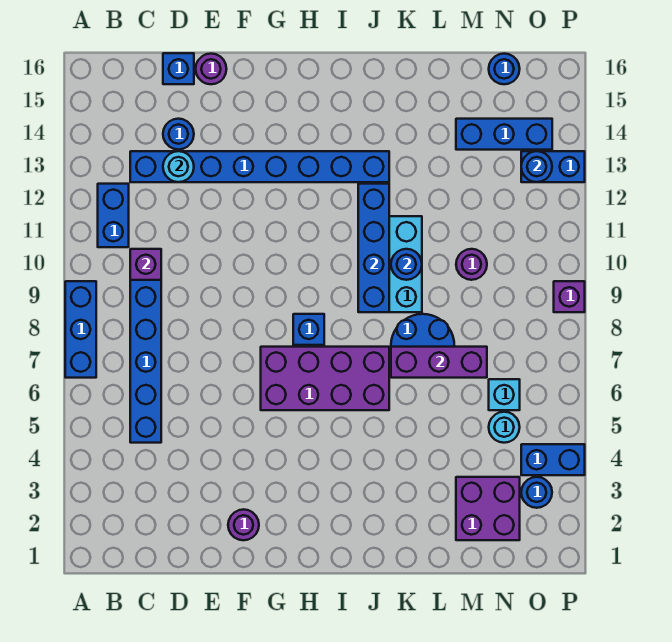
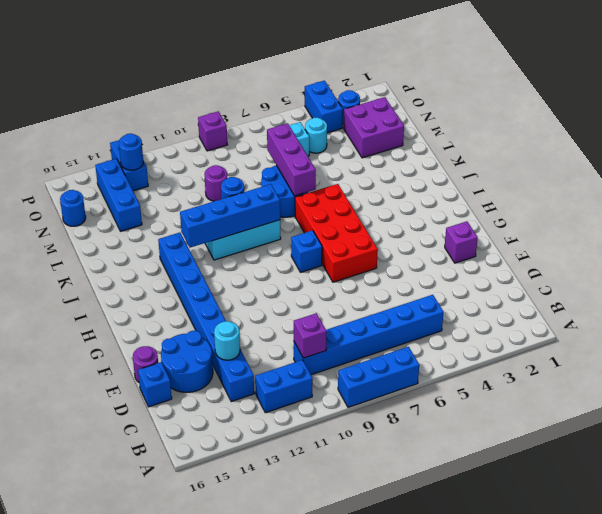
blue 1x1 round brick [163,119,194,150] -> blue 2x2 round brick [161,331,213,392]
purple 1x1 round brick [228,509,259,540] -> purple 1x1 brick [445,221,478,263]
purple 2x4 brick [261,347,389,410] -> red 2x4 brick [295,184,378,282]

